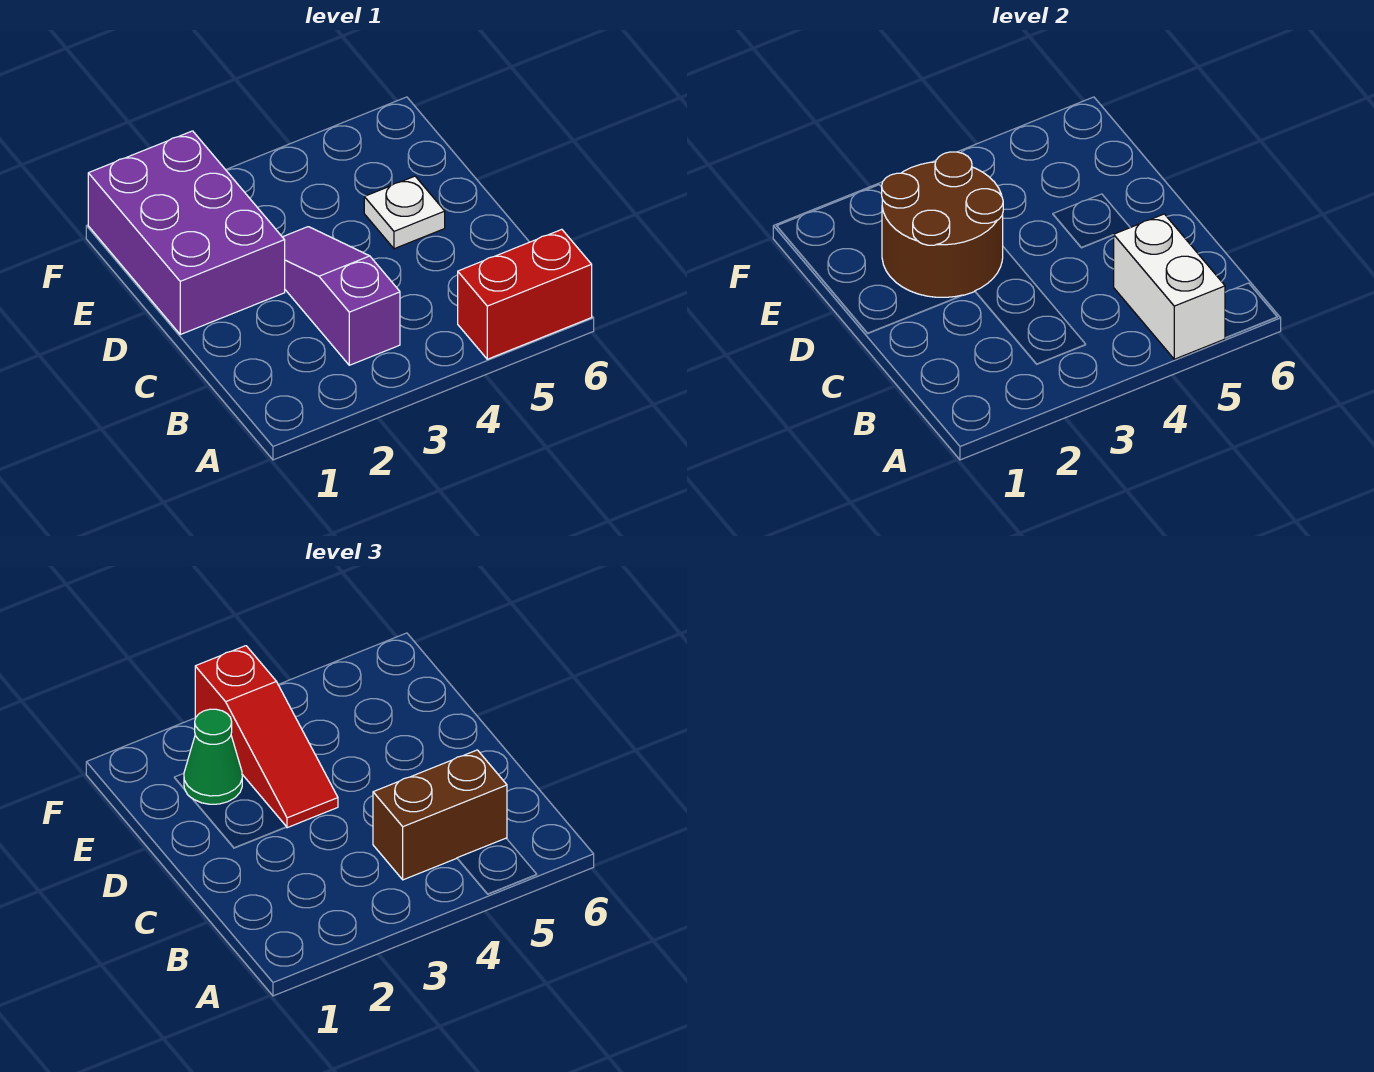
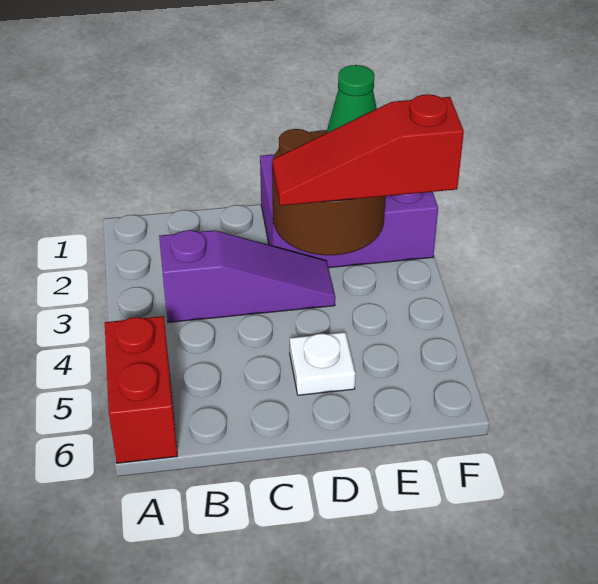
white 1x2 brick [1114,214,1225,359] -> none
brown 1x2 brick [373,750,507,880] -> none

